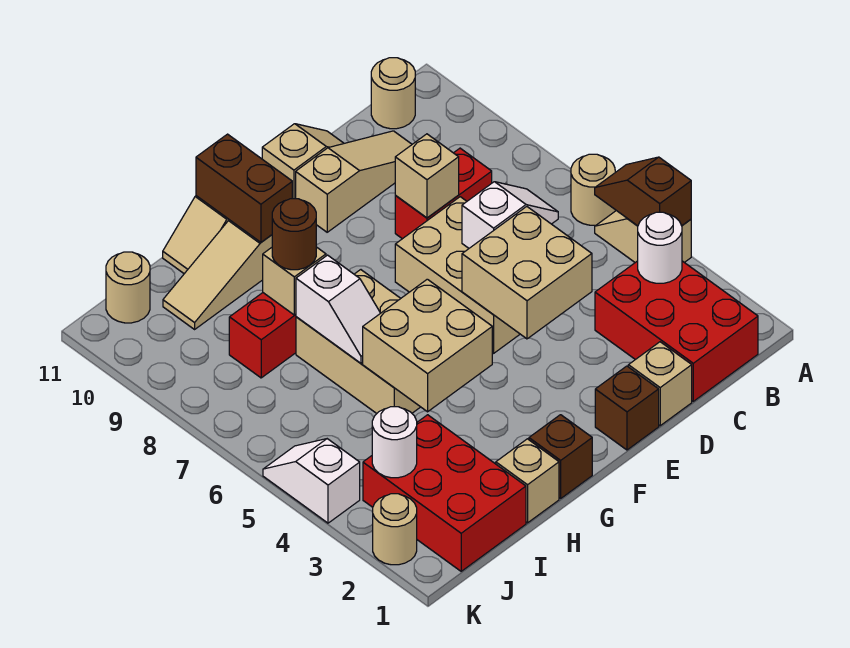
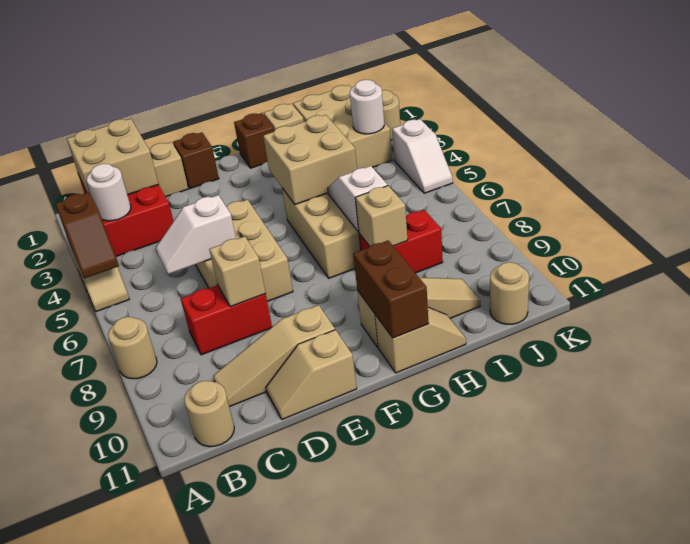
tan 1x1 round brick [571,154,615,225] -> tan 1x1 round brick moved to [108,317,157,379]
tan 2x2 brick [462,207,592,339] -> tan 2x2 brick moved to [67,119,159,195]
brown 1x1 round brick [272,199,316,270] -> none
red 2x3 brick [363,415,526,571] -> tan 2x3 brick [293,85,392,169]

